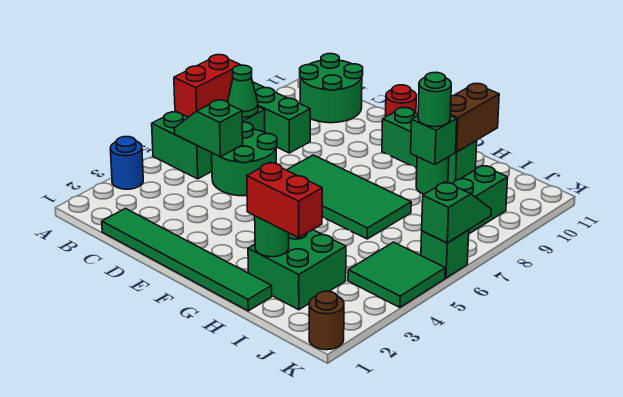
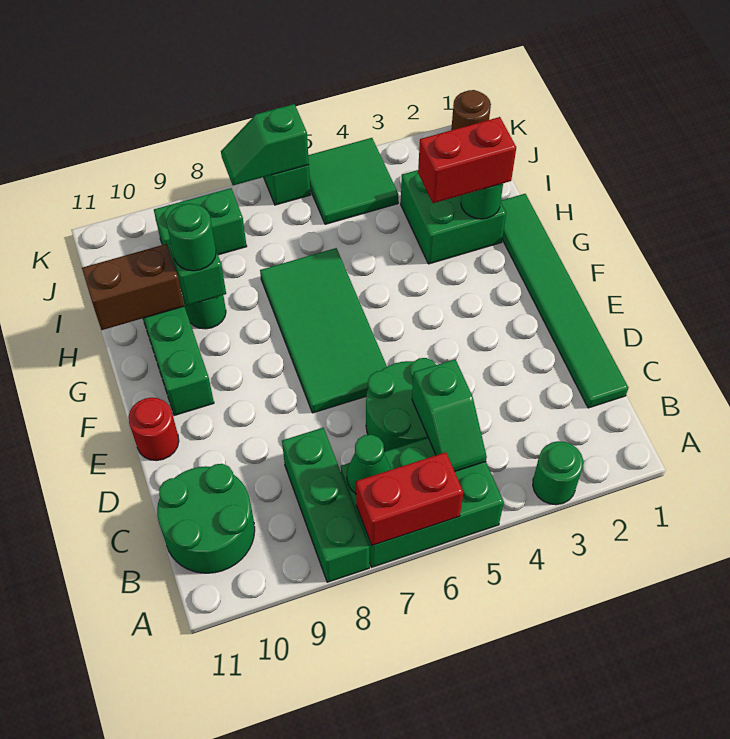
blue 1x1 round brick [111,137,143,189] -> green 1x1 round brick [533,441,583,505]
red 1x2 brick [247,163,322,238] -> red 1x2 brick turned to [418,117,516,203]

